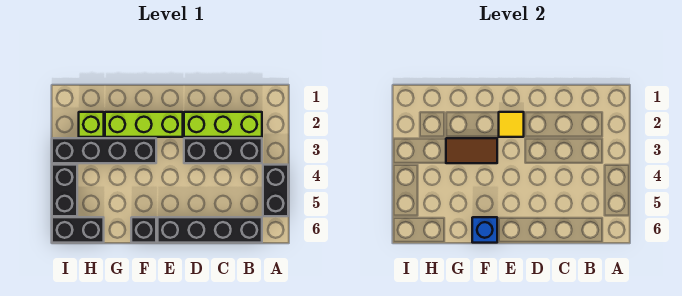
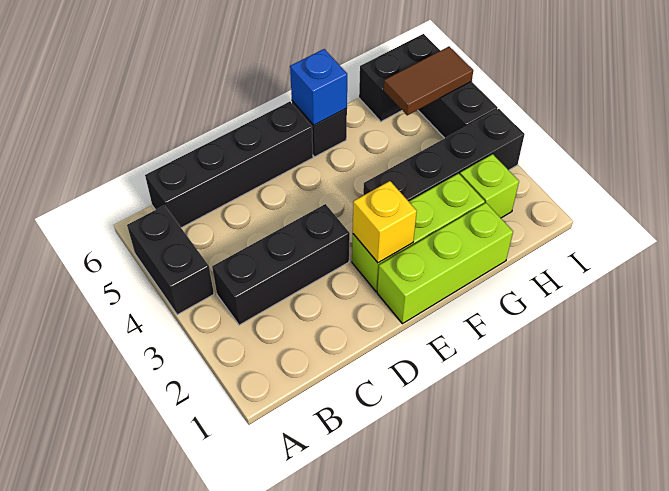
lime 1x3 brick [184,112,262,137] -> lime 1x3 brick moved to [377,203,513,324]
yellow 1x1 tile [499,112,524,137] -> yellow 1x1 brick [353,181,417,263]
brown 1x2 tile [446,138,497,163] -> brown 1x2 tile moved to [384,47,473,115]

